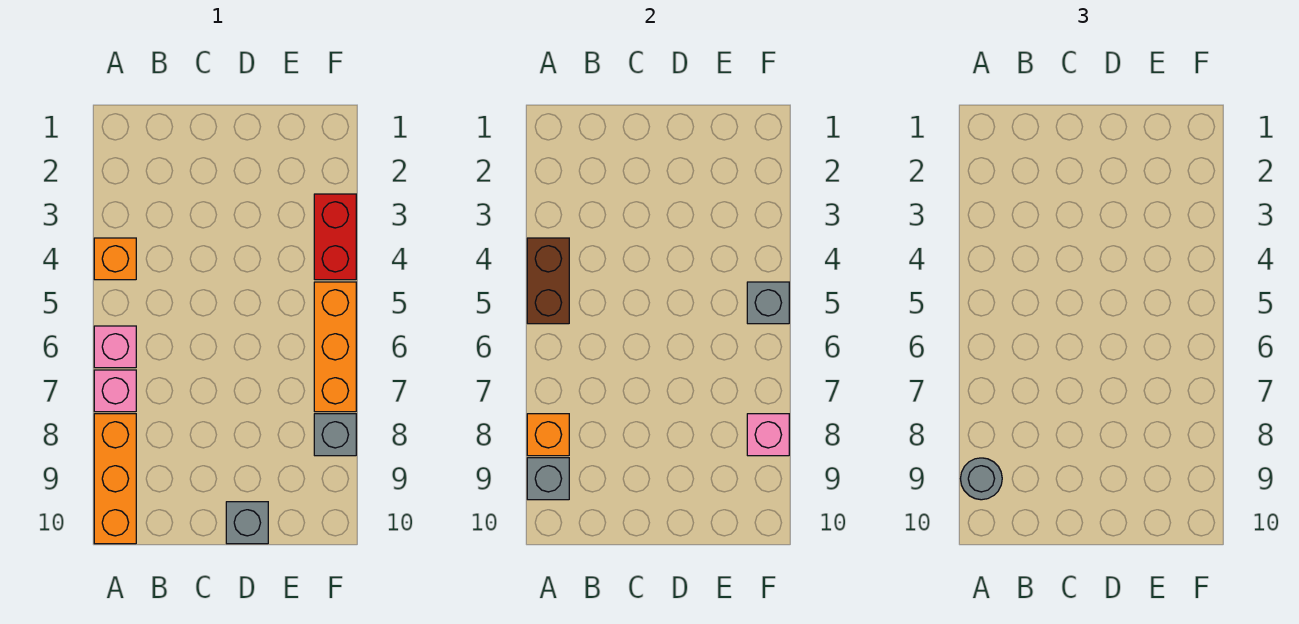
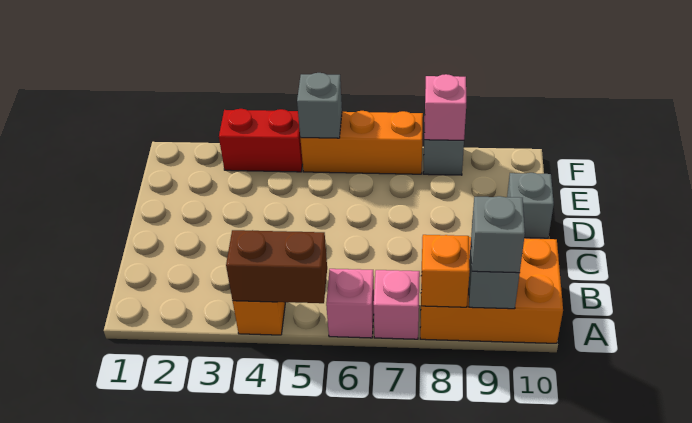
orange 1x3 brick [94,414,136,544] -> orange 2x3 brick [420,237,563,343]
grey 1x1 round brick [960,458,1002,500] -> grey 1x1 brick [471,196,525,273]

